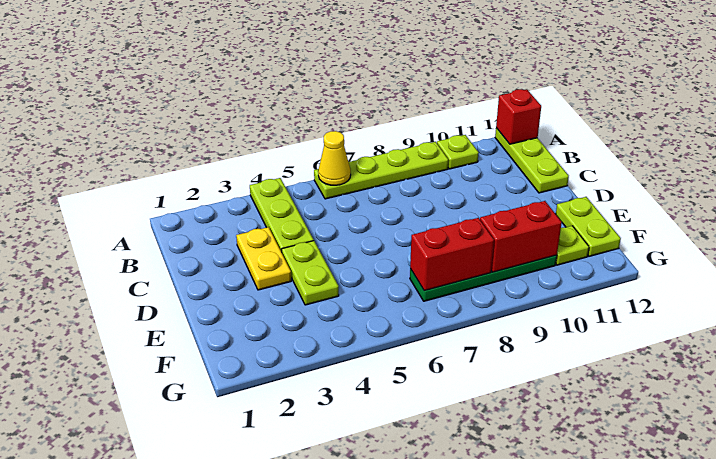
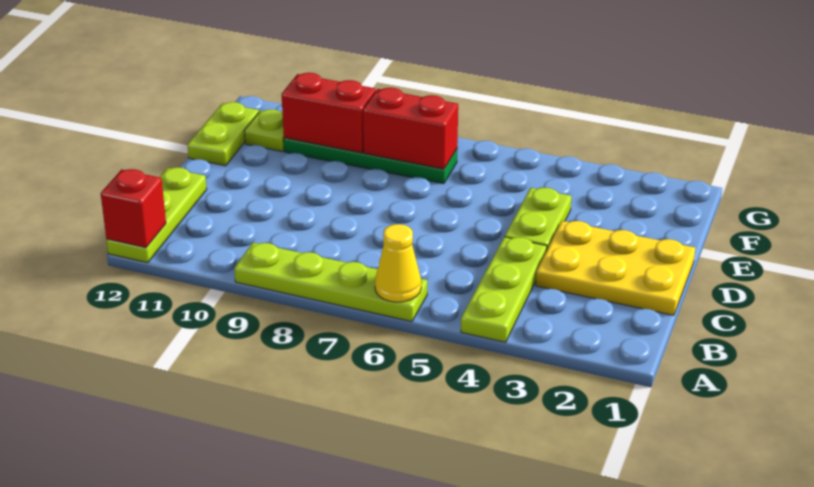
lime 1x1 plate [437,135,479,169] -> none
yellow 1x2 plate [236,227,291,290] -> yellow 2x3 plate [536,221,695,315]

